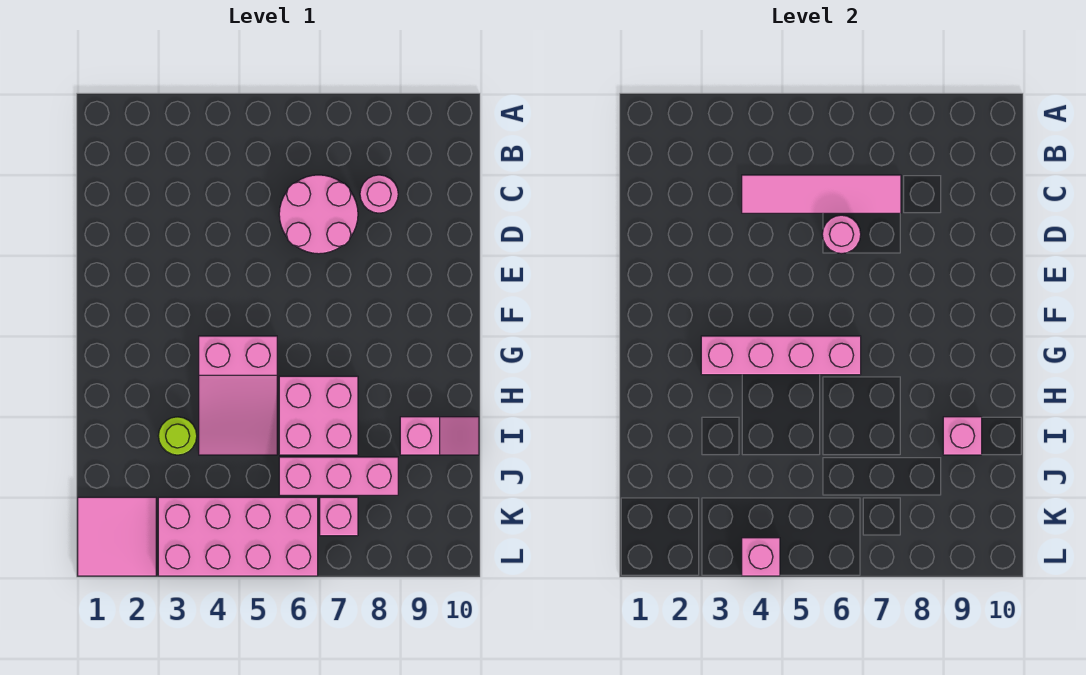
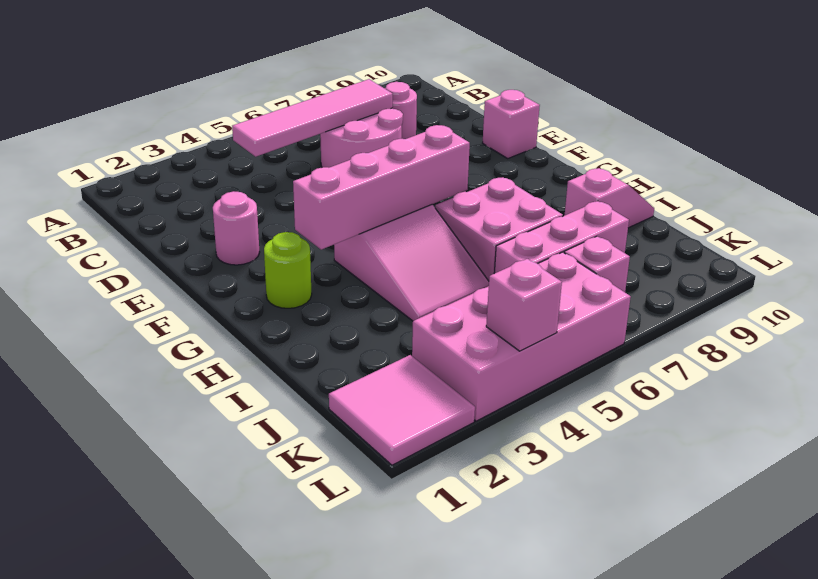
pink 1x1 round brick [822,215,861,254] -> pink 1x1 round brick moved to [213,191,260,265]
lime 1x1 round brick [158,417,197,455] -> lime 1x1 round brick moved to [264,232,312,308]
pink 1x1 brick [943,417,982,455] -> pink 1x1 brick moved to [483,90,540,158]

